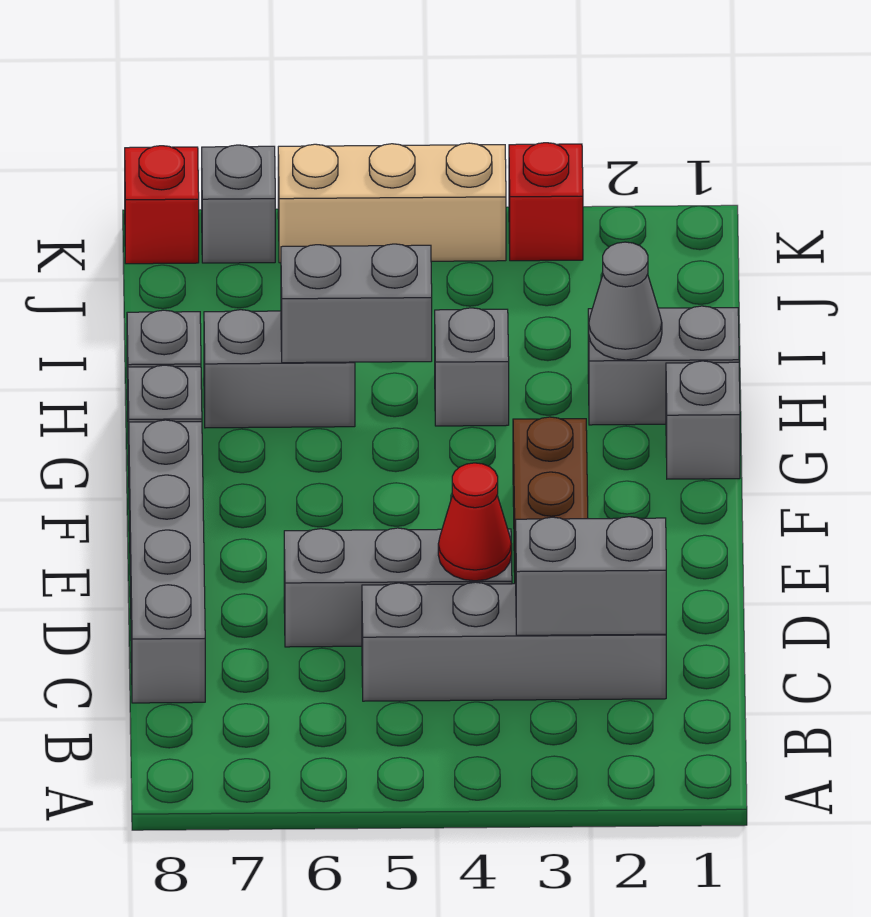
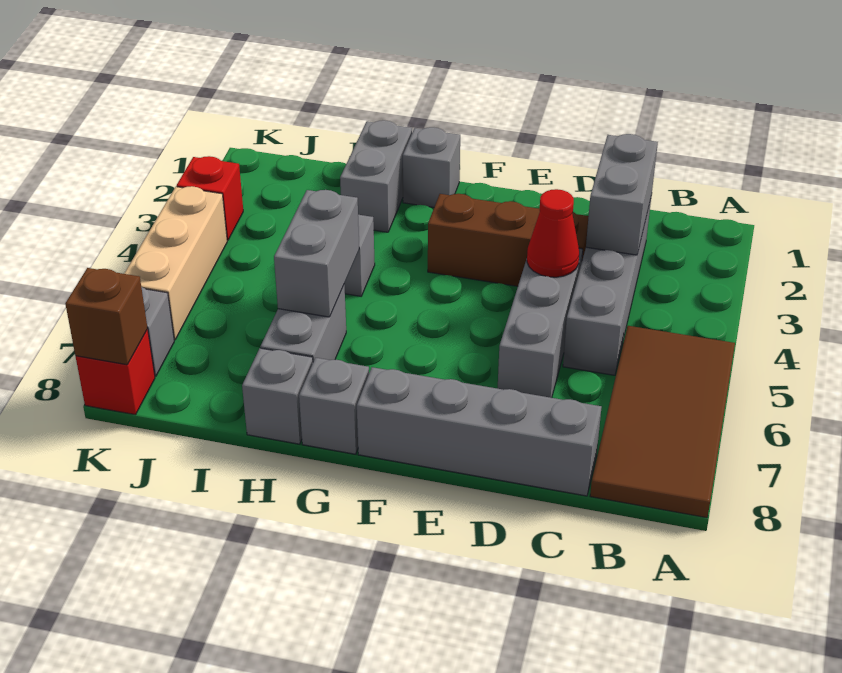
none -> brown 2x4 tile [590,326,735,518]
grey 1x1 cone [589,242,662,360] -> none
none -> brown 1x1 brick [65,268,148,365]

